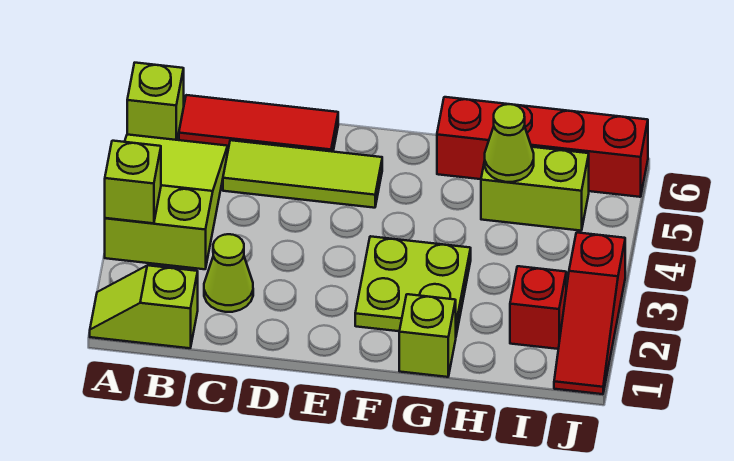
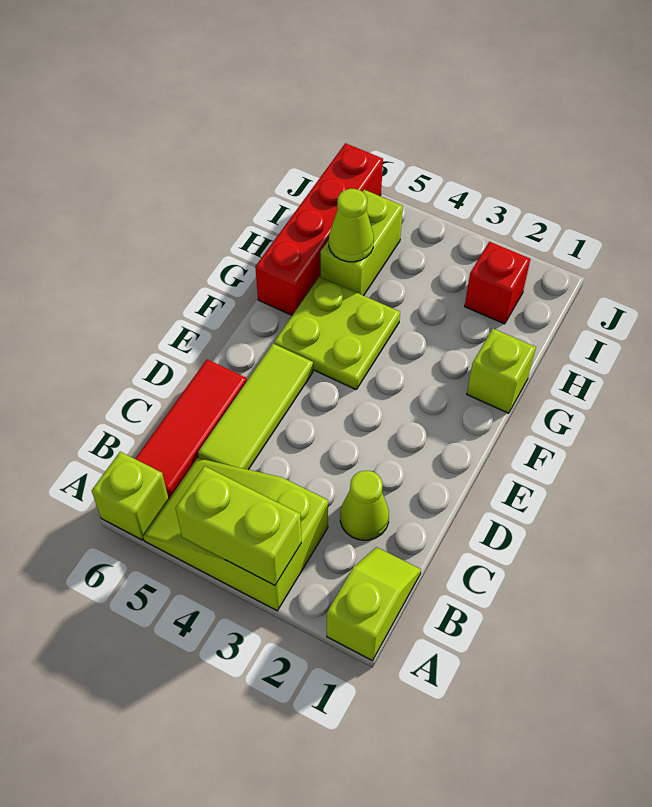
lime 1x2 slope [90,265,198,348] -> lime 1x2 slope turned to [327,547,421,661]
lime 1x1 brick [105,141,161,223] -> lime 1x2 brick [176,466,301,585]
lime 2x2 plate [355,236,471,335] -> lime 2x2 plate moved to [274,276,400,389]
red 1x3 slope [554,233,625,394] -> none

